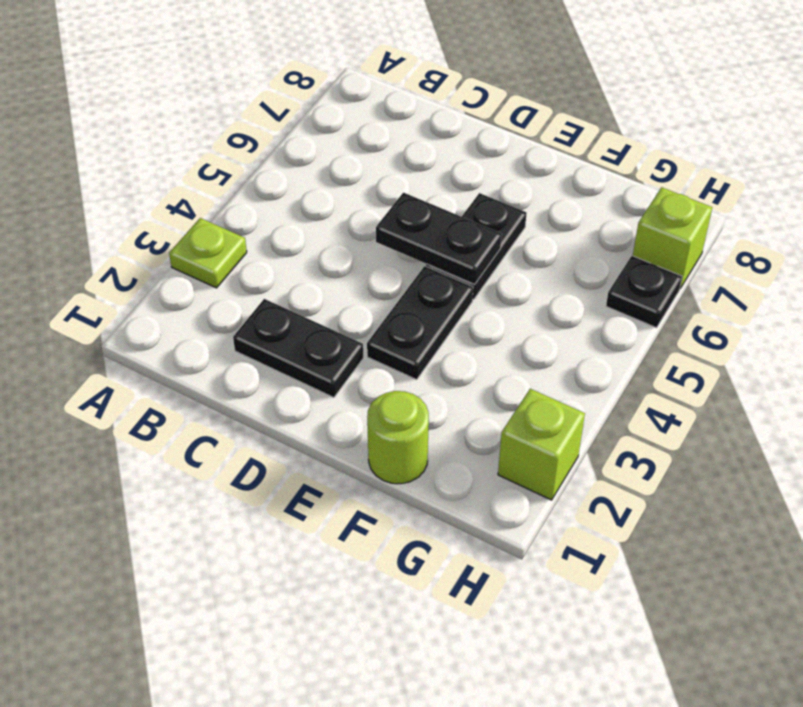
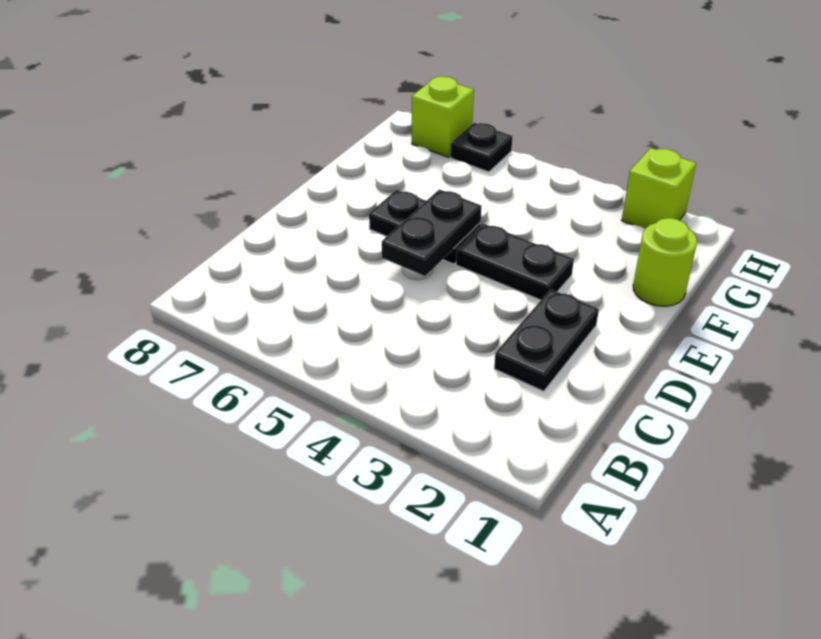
lime 1x1 plate [169,218,247,288] -> none

